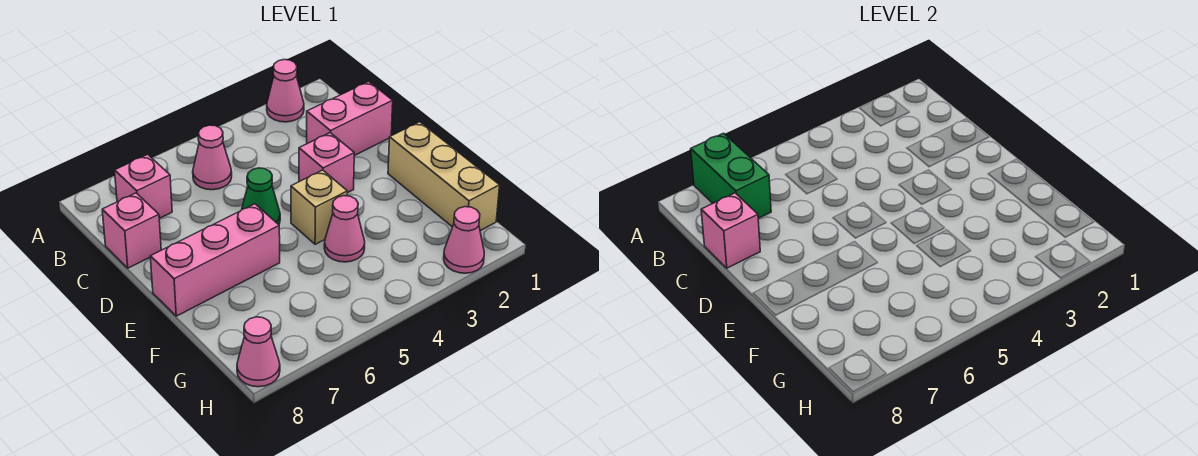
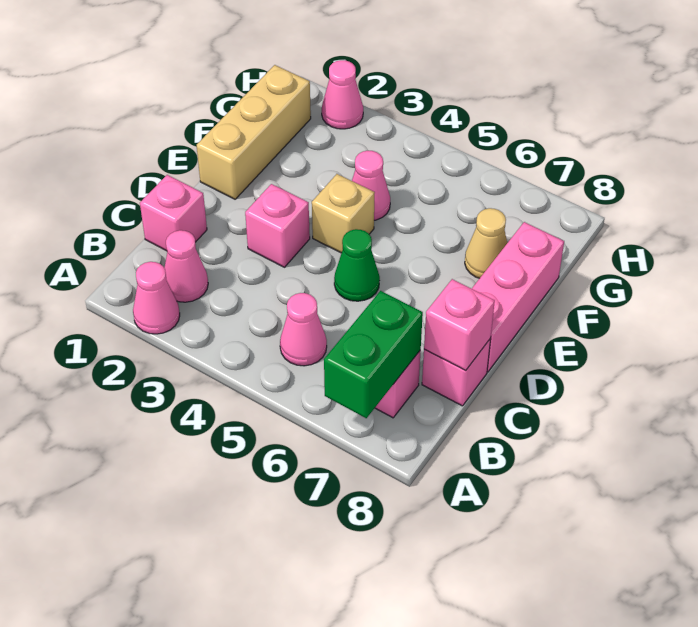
pink 1x2 brick [307,82,393,156] -> pink 1x1 brick [140,175,207,251]
pink 1x3 brick [150,204,280,316] -> pink 1x3 brick turned to [472,222,564,372]
none -> tan 1x1 cone [465,208,507,278]
pink 1x1 cone [237,317,280,387] -> pink 1x1 cone moved to [164,230,208,302]

